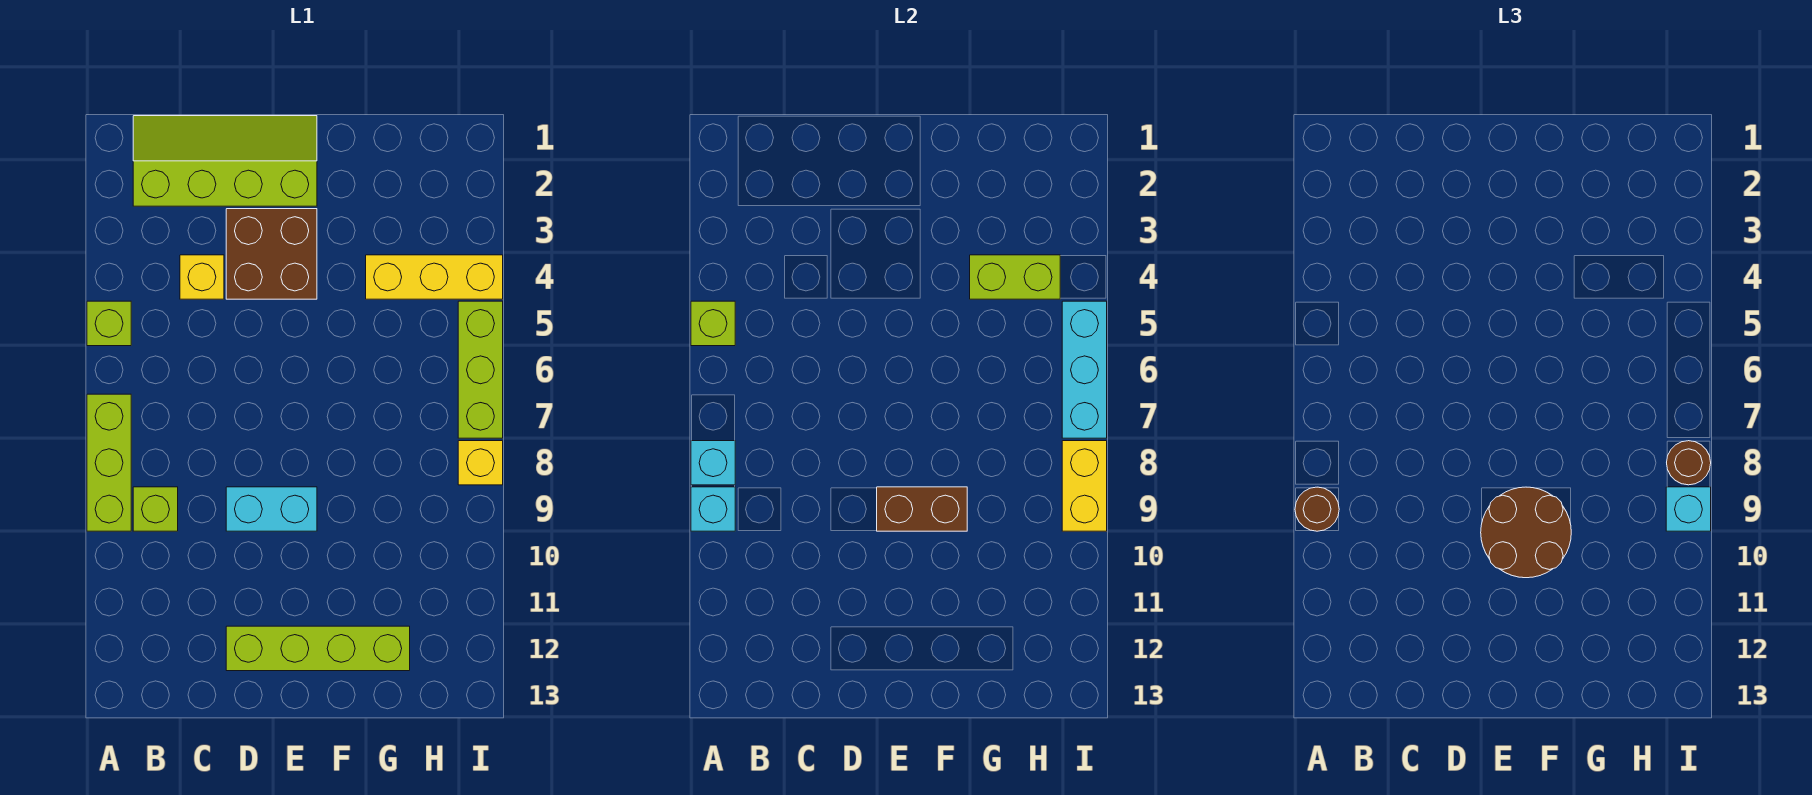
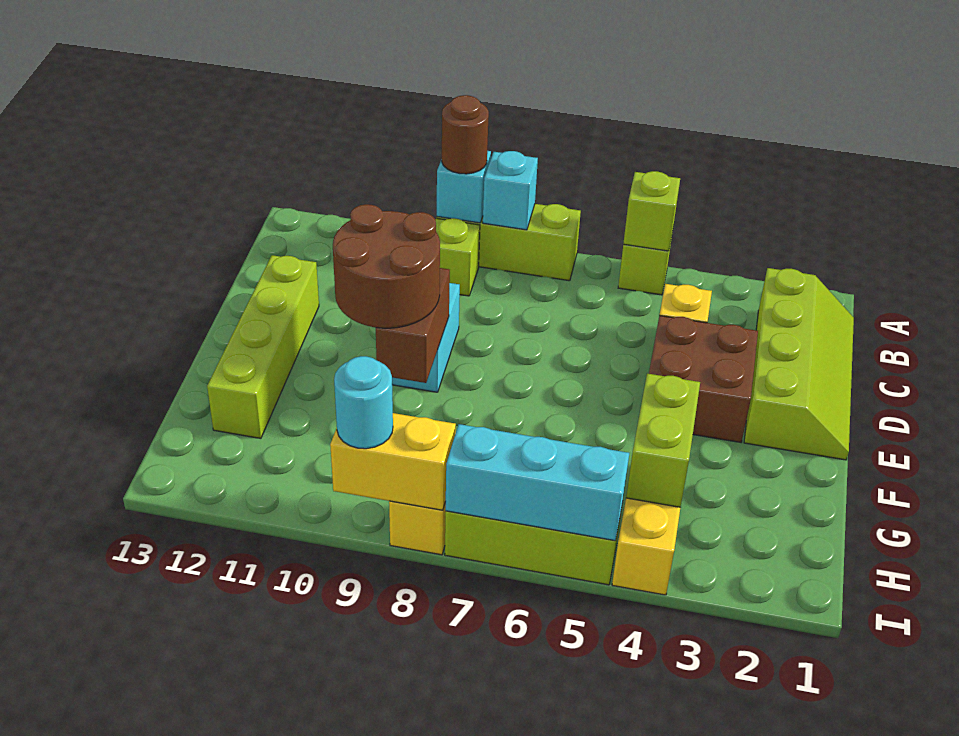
brown 1x1 round brick [1667,441,1711,485] -> none
cyan 1x1 brick [1666,487,1711,531] -> cyan 1x1 round brick [334,356,393,449]

